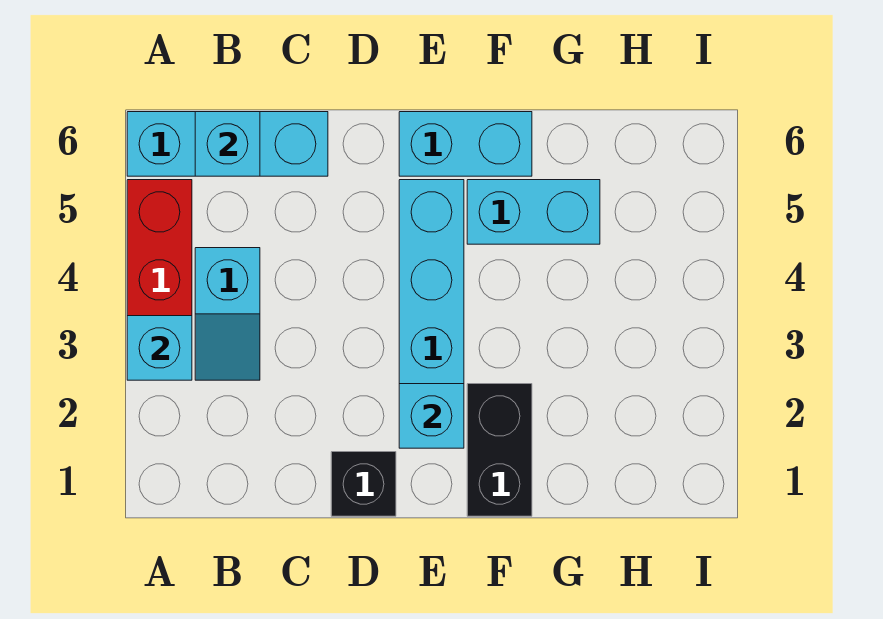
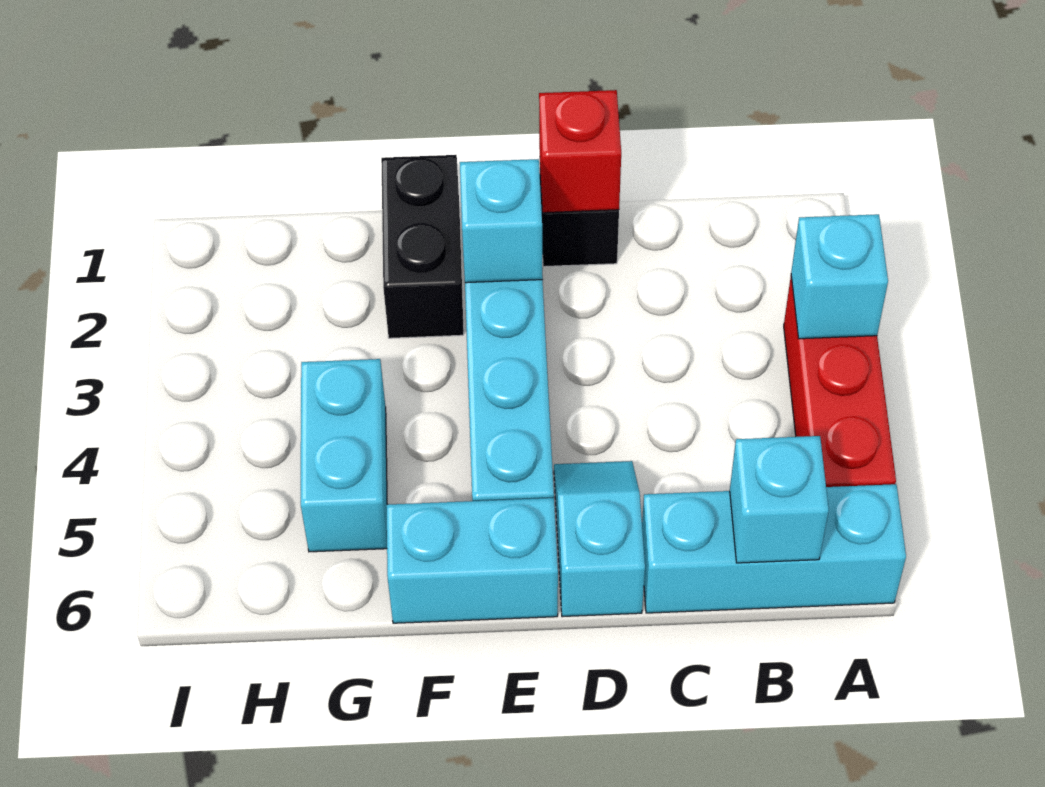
cyan 1x2 slope [195,248,260,380] -> cyan 1x2 slope moved to [554,461,645,617]
none -> red 1x1 brick [539,90,621,213]
cyan 1x2 brick [467,180,600,244] -> cyan 1x2 brick turned to [301,359,387,552]

